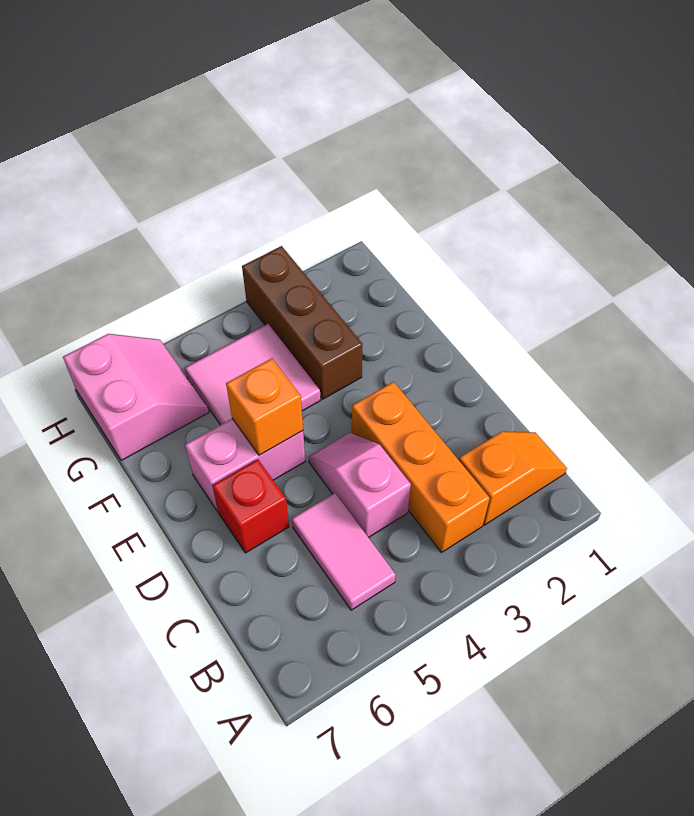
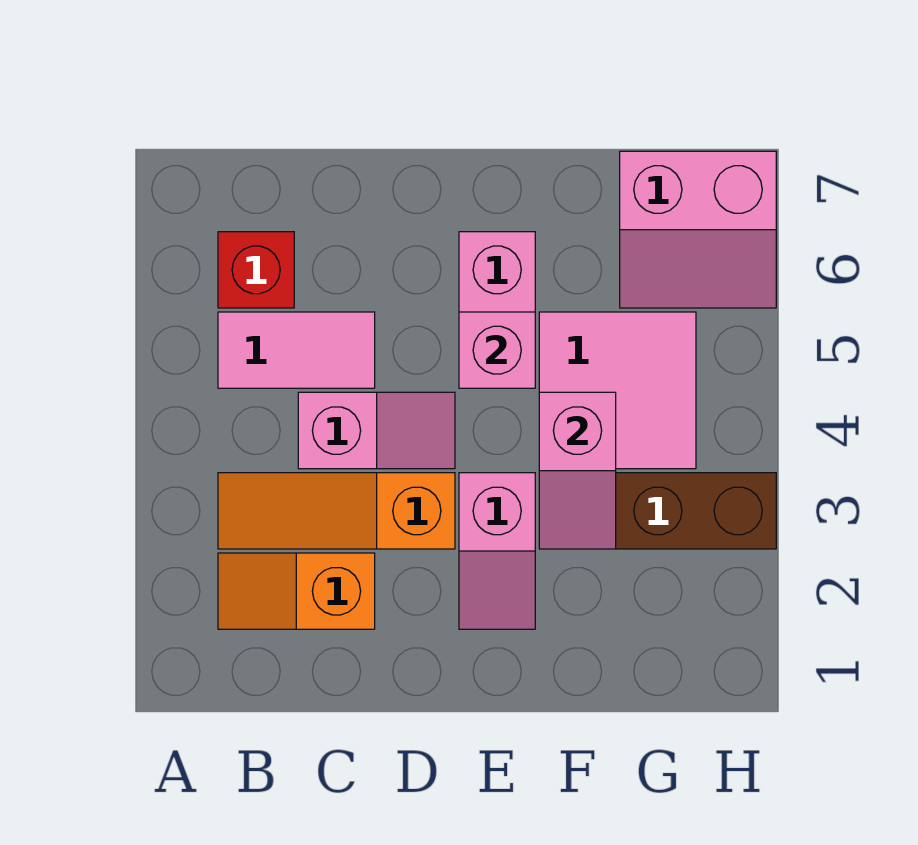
orange 1x2 slope [459,431,567,525] -> orange 1x2 slope turned to [218,553,375,629]
orange 1x3 brick [352,382,490,552] -> orange 1x3 slope [218,473,455,549]
red 1x1 brick [213,459,289,553] -> red 1x1 brick moved to [218,232,294,308]
none -> pink 1x2 slope [459,473,535,629]
orange 1x1 brick [226,358,303,455] -> pink 1x1 brick [459,312,535,388]
none -> pink 1x2 slope [539,392,616,549]

